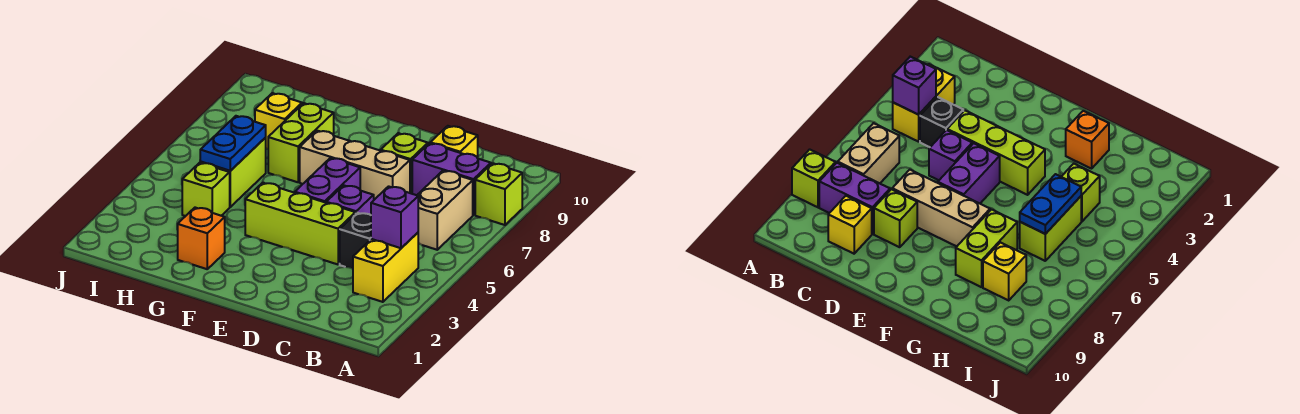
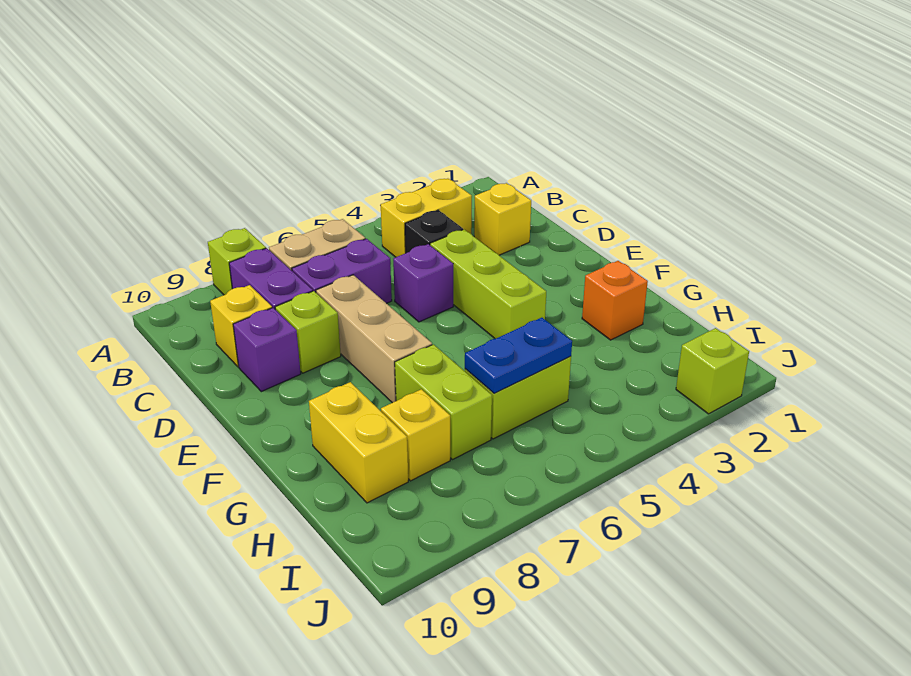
purple 1x1 brick [371,186,418,248] -> purple 1x1 brick moved to [233,308,301,392]
none -> yellow 1x1 brick [474,183,531,255]
purple 1x2 brick [295,158,360,203] -> purple 1x2 brick moved to [292,239,392,303]
lime 1x2 brick [268,103,334,182] -> lime 1x2 brick turned to [395,344,492,460]
none -> yellow 1x2 brick [309,382,408,503]
lime 1x1 brick [182,163,230,216] -> lime 1x1 brick moved to [676,328,749,414]

